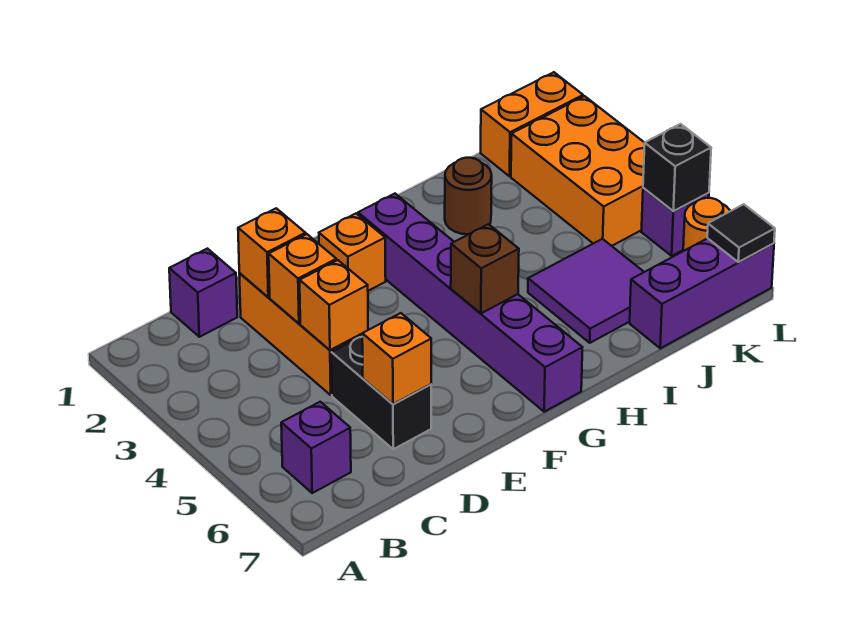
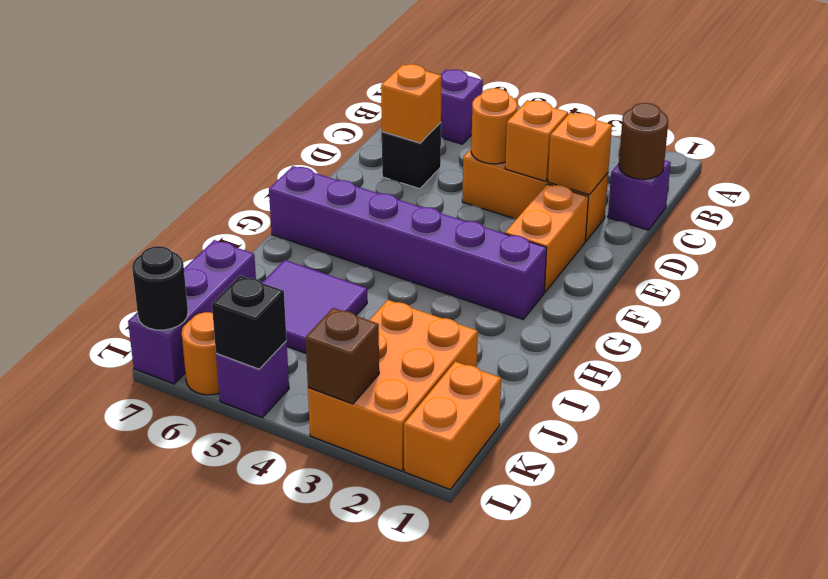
orange 1x1 brick [300,260,368,350] -> orange 1x1 round brick [471,88,517,164]
black 1x2 brick [331,336,431,449] -> black 1x1 brick [382,123,441,189]
orange 1x1 brick [319,214,386,291] -> orange 1x2 brick [505,184,588,292]
brown 1x1 brick [451,224,519,313] -> brown 1x1 brick moved to [306,308,379,404]
brown 1x1 round brick [445,158,492,234] -> brown 1x1 round brick moved to [619,103,668,179]
orange 2x3 brick [511,96,645,246] -> orange 2x3 brick turned to [308,300,478,471]
black 1x1 tile [707,204,775,262] -> black 1x1 round brick [132,246,188,330]

